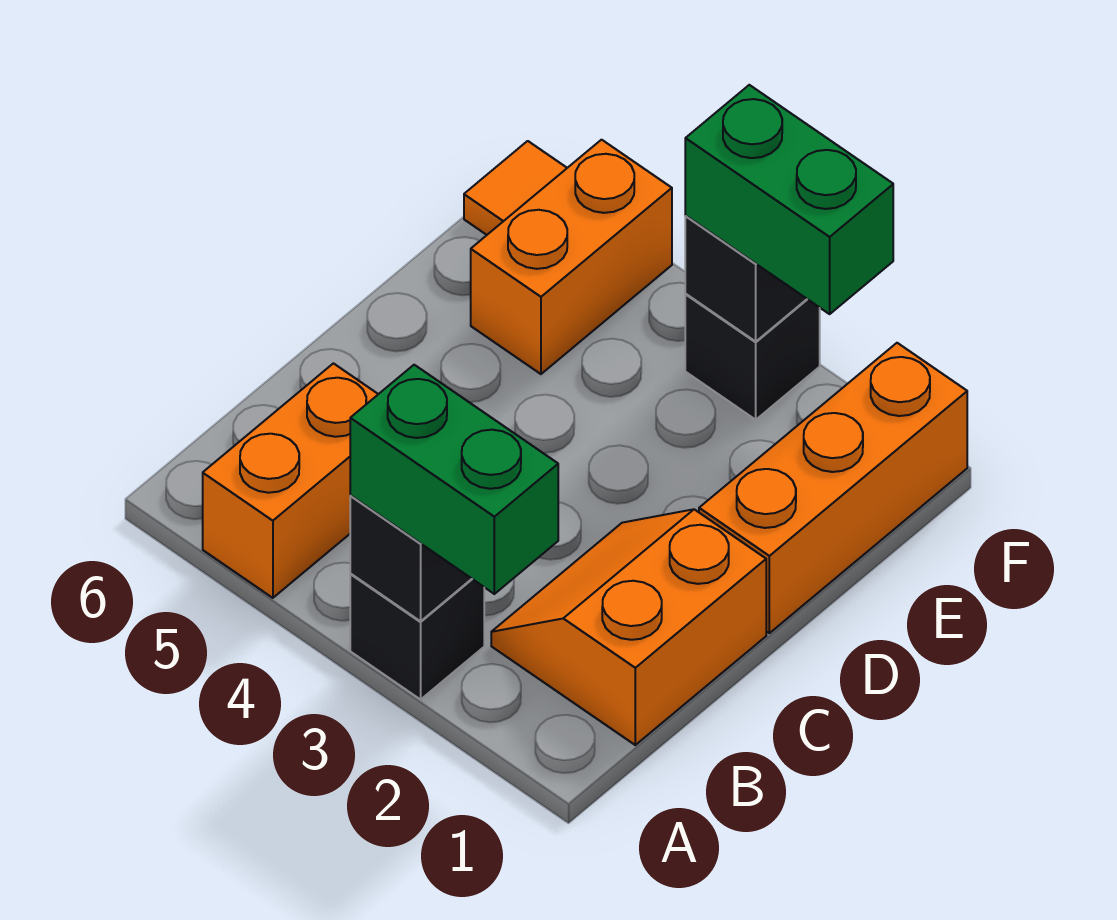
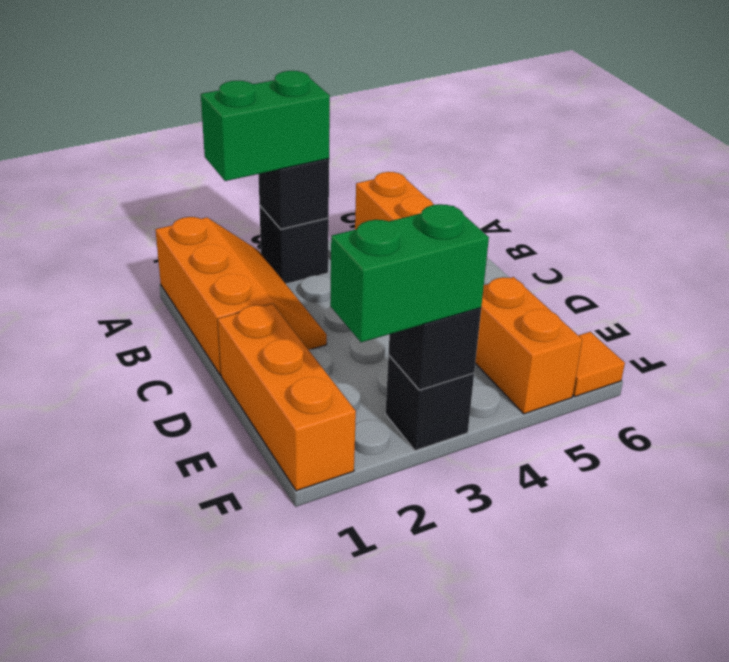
orange 2x2 slope [491,509,766,745] -> orange 2x3 slope [155,217,327,375]

